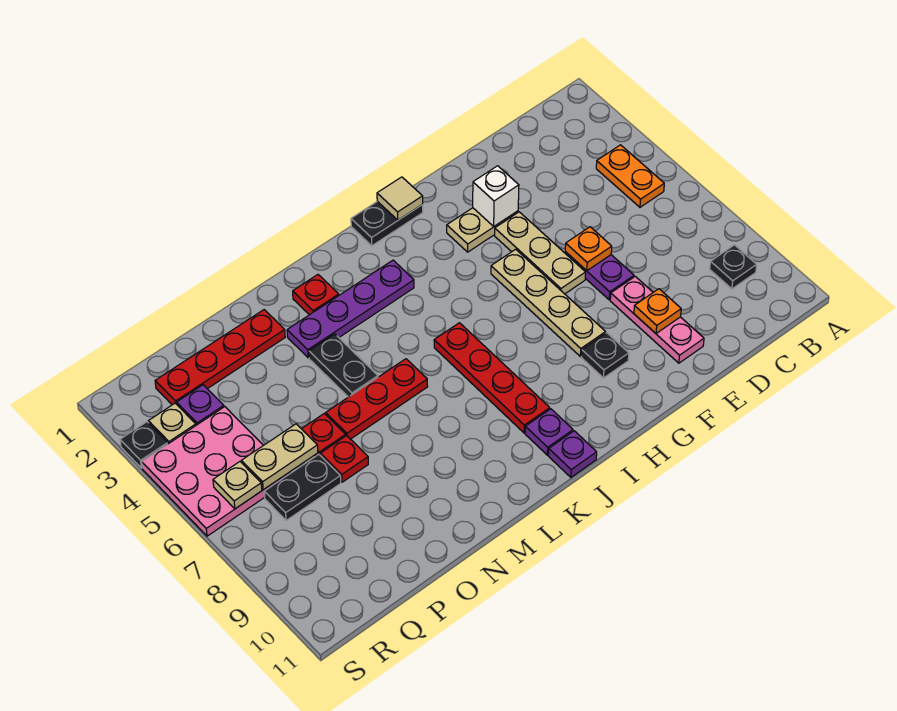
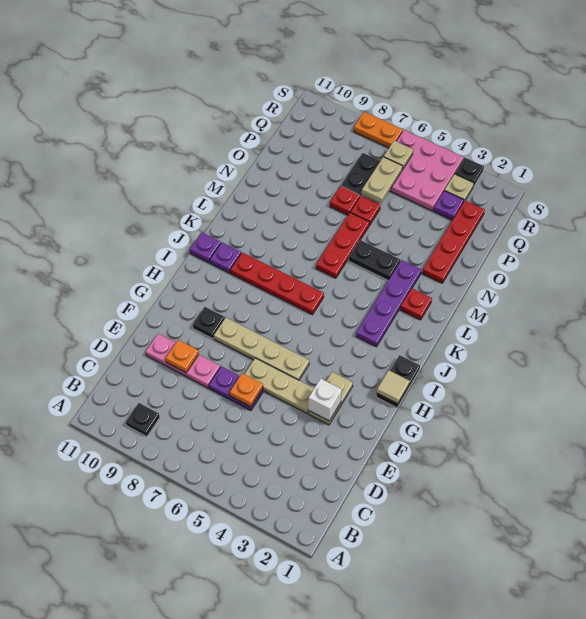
orange 1x2 plate [596,145,664,207] -> orange 1x2 plate moved to [354,112,403,148]

